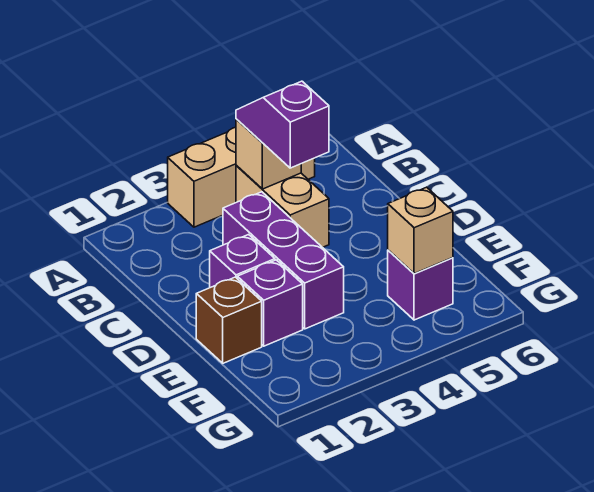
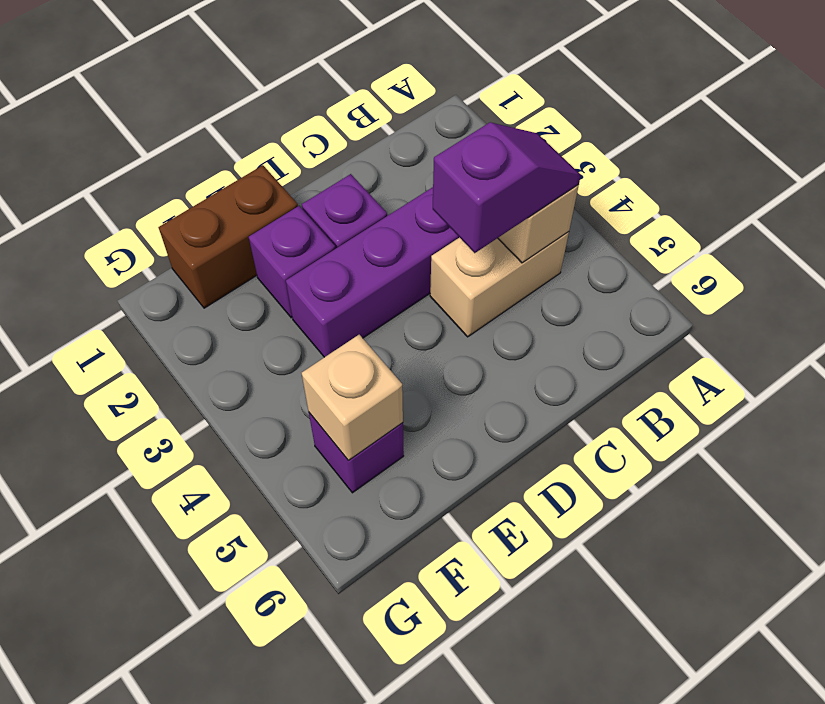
tan 1x3 brick [168,127,315,227] -> none
brown 1x1 brick [196,277,262,363] -> brown 1x2 brick [159,165,298,308]

